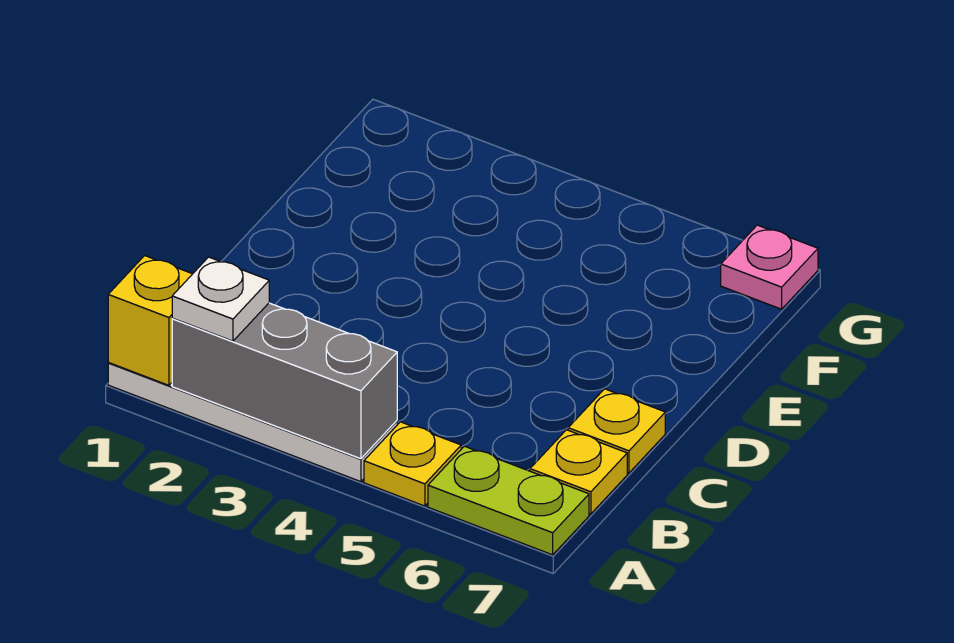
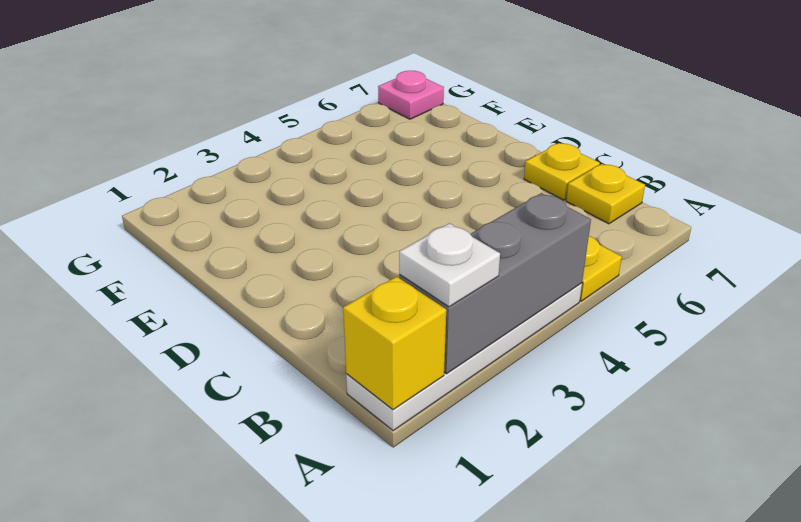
lime 1x2 plate [428,446,589,555] -> none

